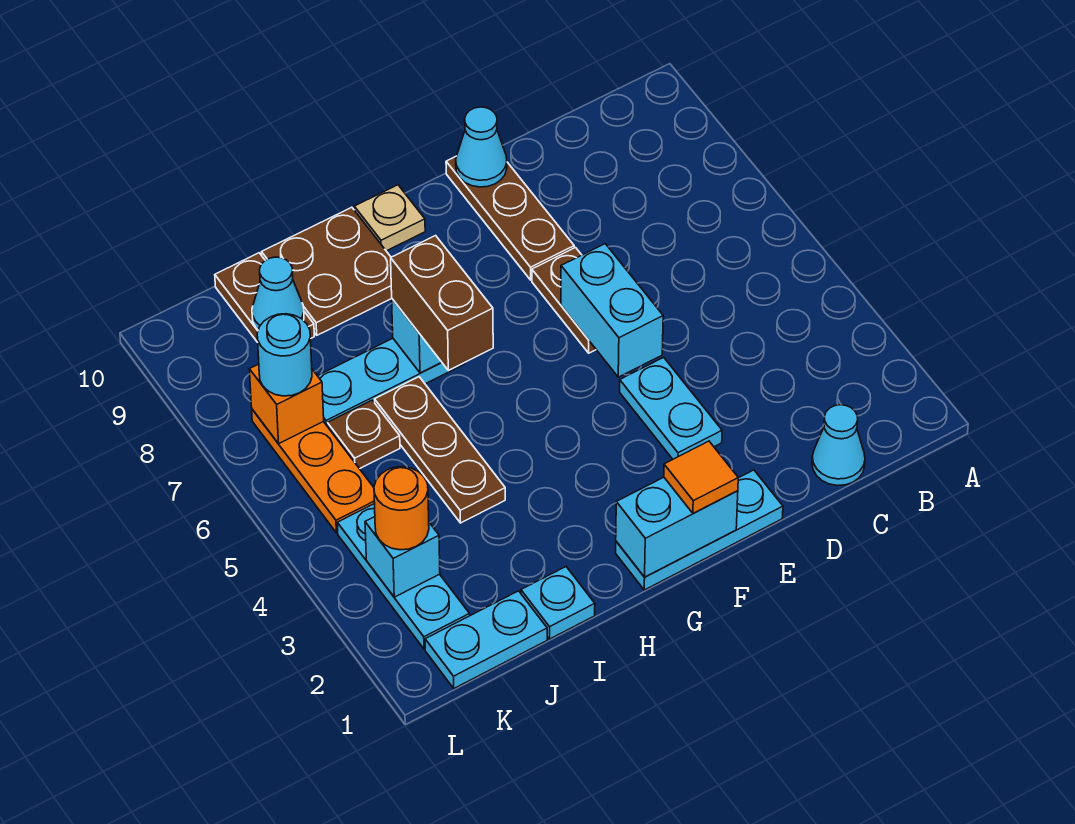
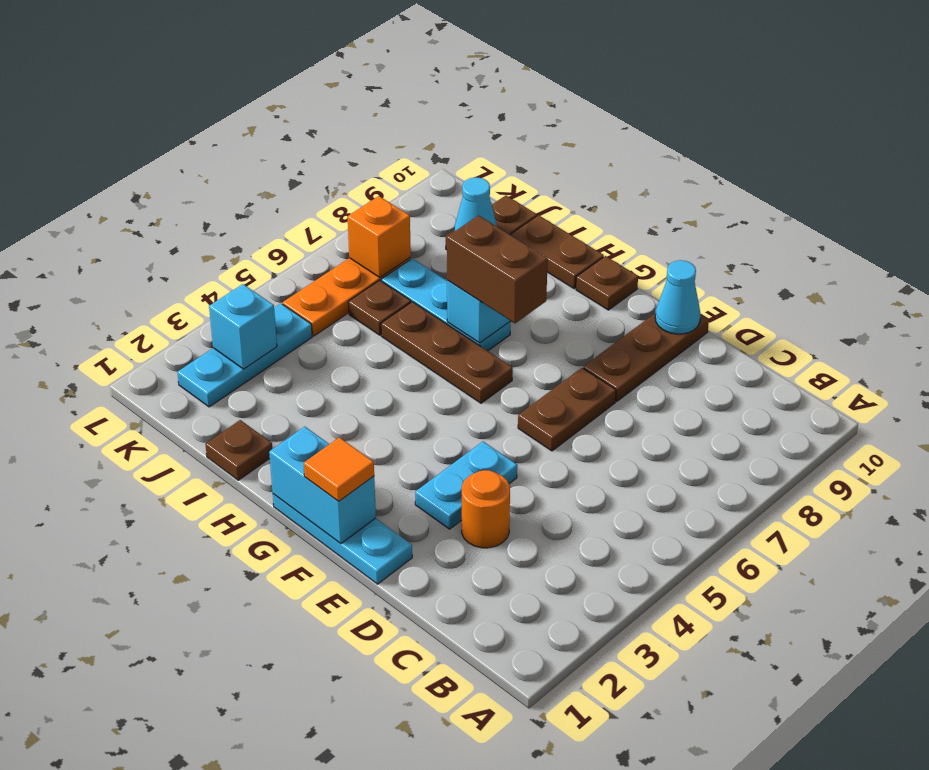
cyan 1x1 cone [812,405,865,486] -> none
cyan 1x2 brick [561,244,663,377] -> none
tan 1x1 plate [354,185,425,251] -> brown 1x1 plate [576,256,638,310]
brown 1x2 brick [391,236,493,370] -> brown 1x2 brick turned to [447,215,548,323]
brown 2x2 plate [262,207,392,335] -> brown 1x2 plate [510,215,604,289]
cyan 1x1 plate [521,567,595,639] -> brown 1x1 plate [205,420,272,480]
brown 1x3 plate [375,377,505,523] -> brown 1x3 plate turned to [381,302,513,403]
cyan 1x2 plate [425,591,547,688] -> none
orange 1x1 round brick [374,467,429,550] -> orange 1x1 round brick moved to [462,470,510,548]
cyan 1x1 round brick [257,314,312,396] -> none

